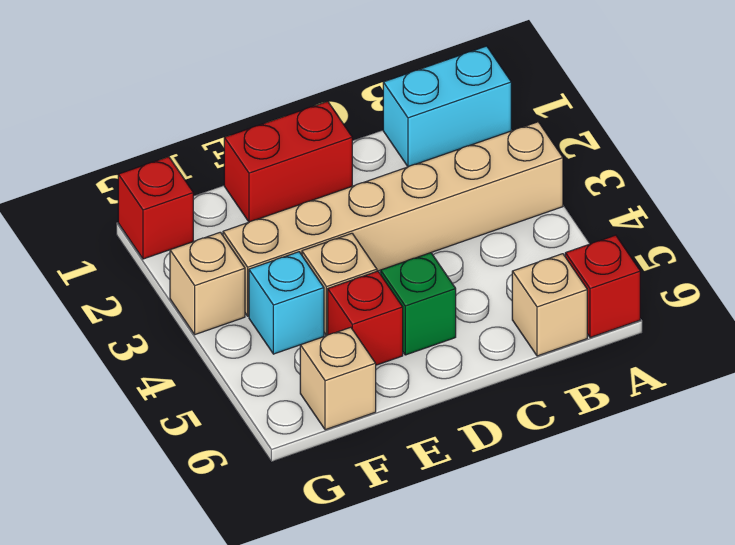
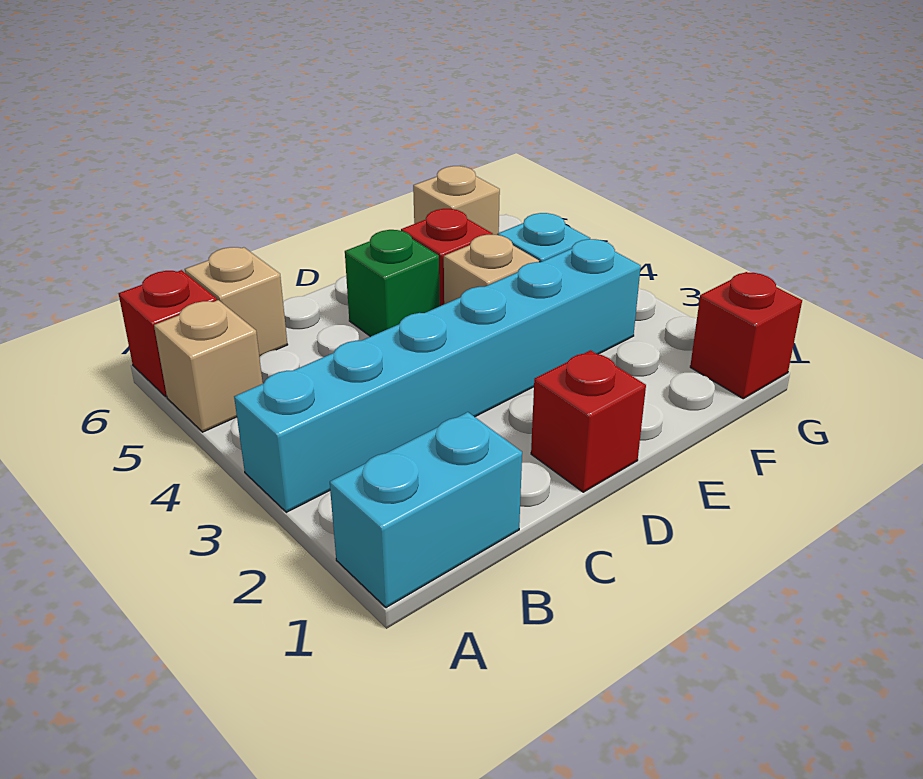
tan 1x6 brick [223,122,563,316] -> cyan 1x6 brick [234,239,641,512]
red 1x2 brick [224,101,352,222] -> red 1x1 brick [531,350,646,492]
tan 1x1 brick [170,232,245,335] -> tan 1x1 brick moved to [154,300,263,432]

